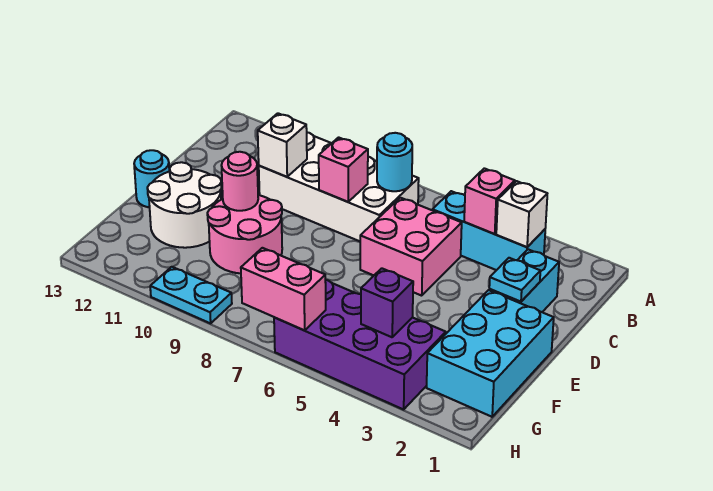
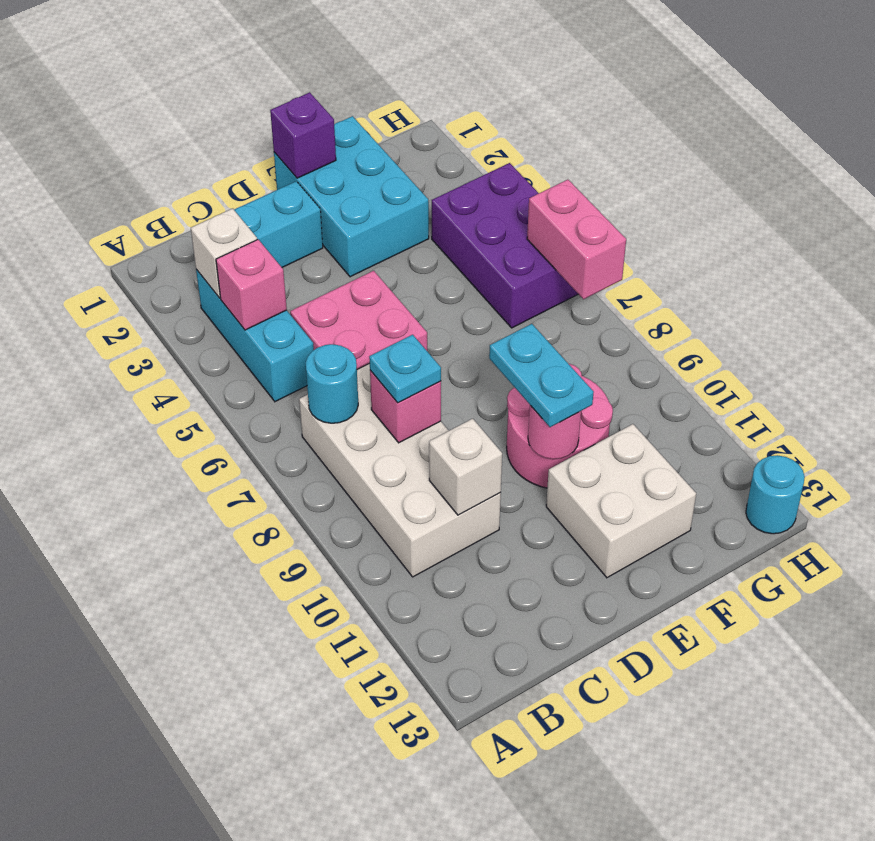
cyan 1x1 plate [489,258,540,302] -> cyan 1x1 plate moved to [369,335,441,403]
cyan 2x3 brick [427,290,554,417] -> cyan 2x3 brick turned to [274,116,429,277]
white 2x2 round brick [147,162,222,248] -> white 2x2 brick [546,424,696,578]
cyan 1x1 round brick [134,150,169,207] -> cyan 1x1 round brick moved to [746,455,805,534]
purple 2x4 brick [274,280,446,409] -> purple 2x3 brick [432,163,578,328]
purple 1x1 brick [361,268,413,337] -> purple 1x1 brick moved to [270,92,336,178]
cyan 1x2 plate [150,267,232,323] -> cyan 1x2 plate moved to [489,324,594,427]

